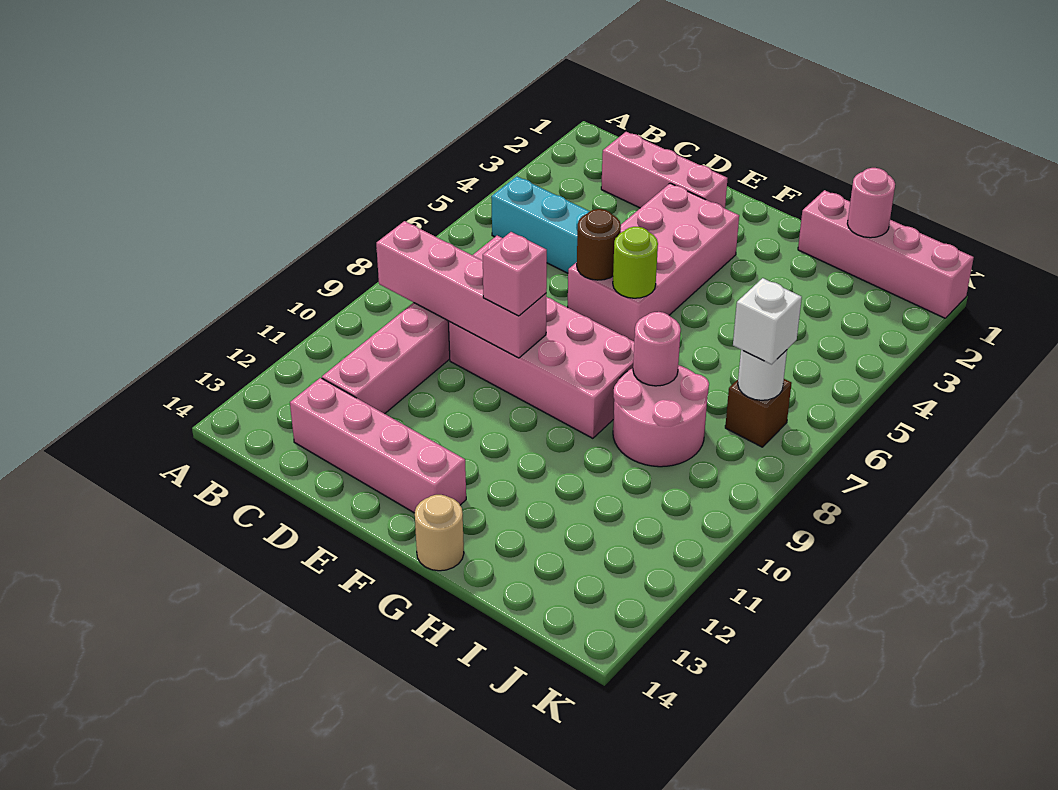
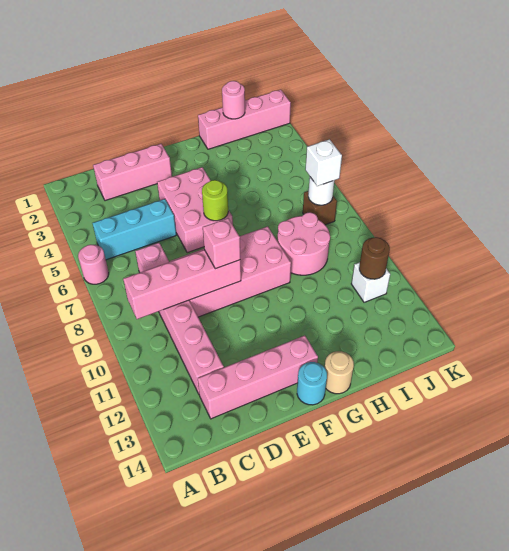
pink 2x4 brick [568,183,739,341] -> pink 2x3 brick [157,167,233,253]
brown 1x1 round brick [577,209,621,280] -> brown 1x1 round brick moved to [359,237,390,279]
none -> cyan 1x1 round brick [297,362,327,405]
pink 1x1 round brick [633,312,681,386] -> pink 1x1 round brick moved to [78,245,109,284]
none -> white 1x1 brick [351,262,390,302]

